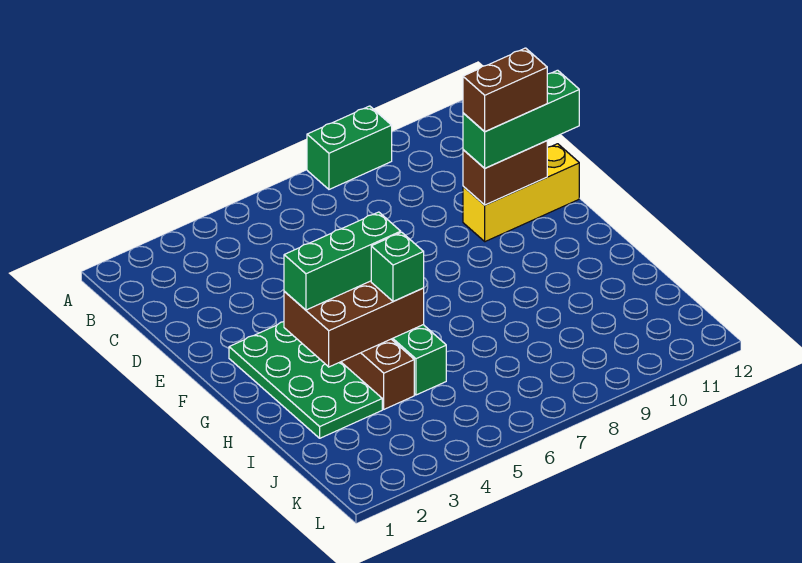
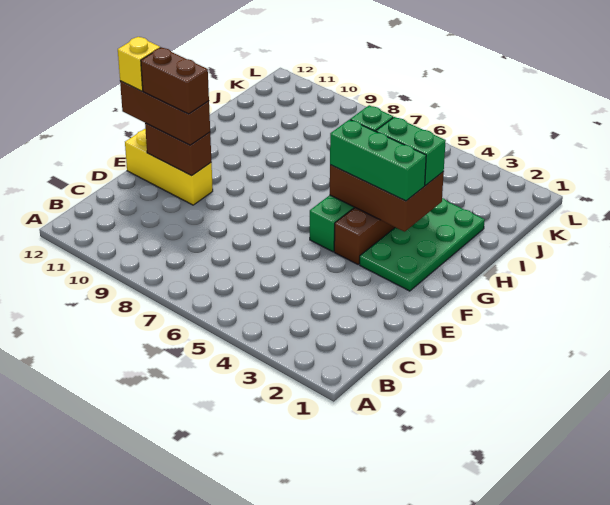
green 1x2 brick [307,106,392,189] -> green 1x2 brick moved to [376,117,446,185]
green 1x3 brick [463,70,579,168] -> brown 1x3 brick [120,81,210,145]
none -> yellow 1x1 brick [118,37,160,91]

